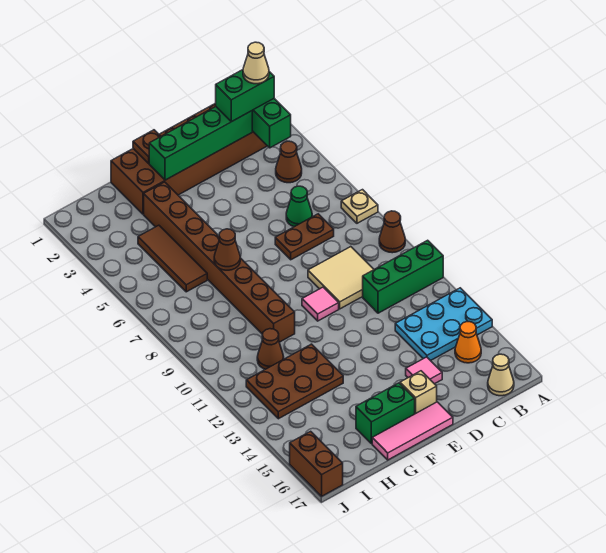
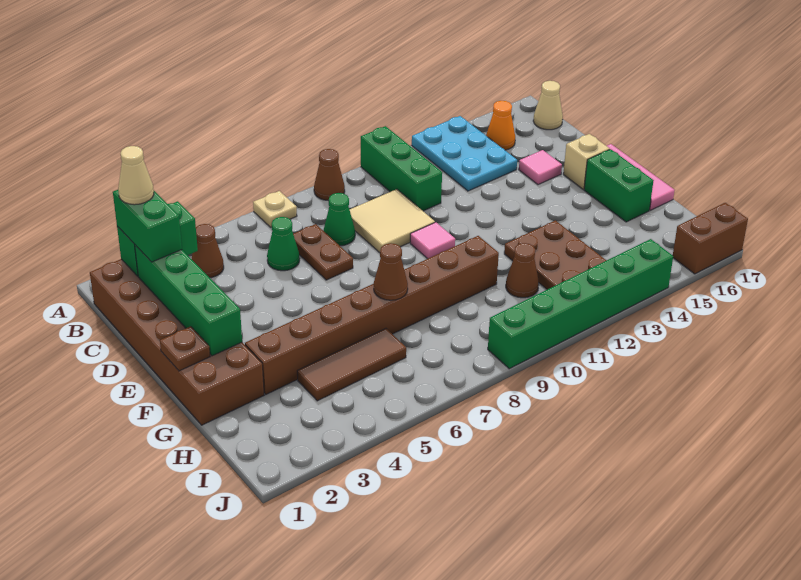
none -> green 1x1 cone [323,193,355,246]
none -> green 1x6 brick [488,239,673,369]

